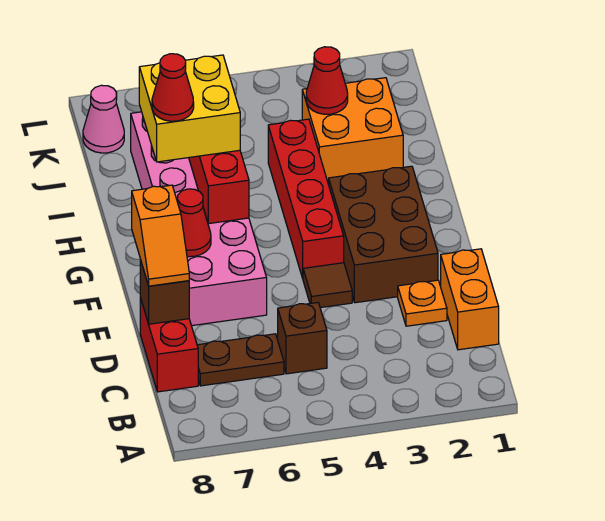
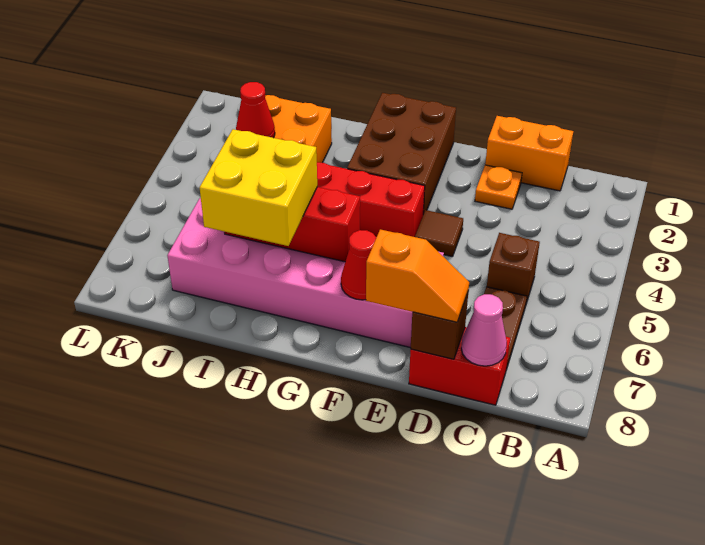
brown 2x3 brick [329,166,438,303] -> brown 2x3 brick turned to [347,93,456,215]
red 1x1 cone [152,54,194,121] -> none
pink 1x1 cone [83,85,124,153] -> pink 1x1 cone moved to [461,294,507,366]

